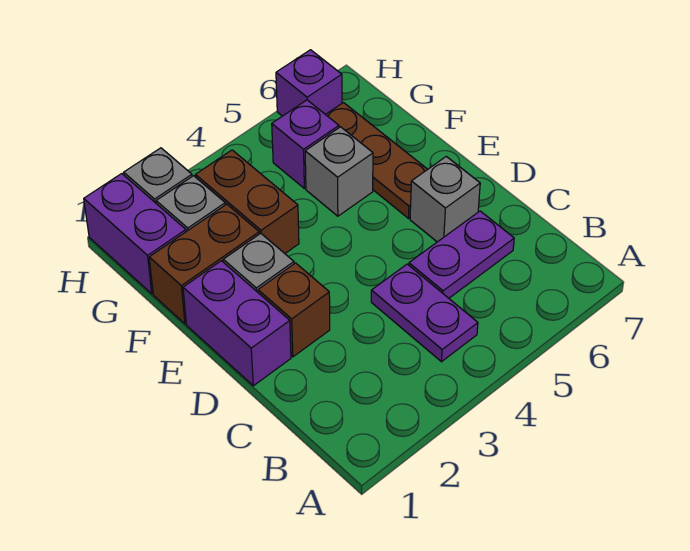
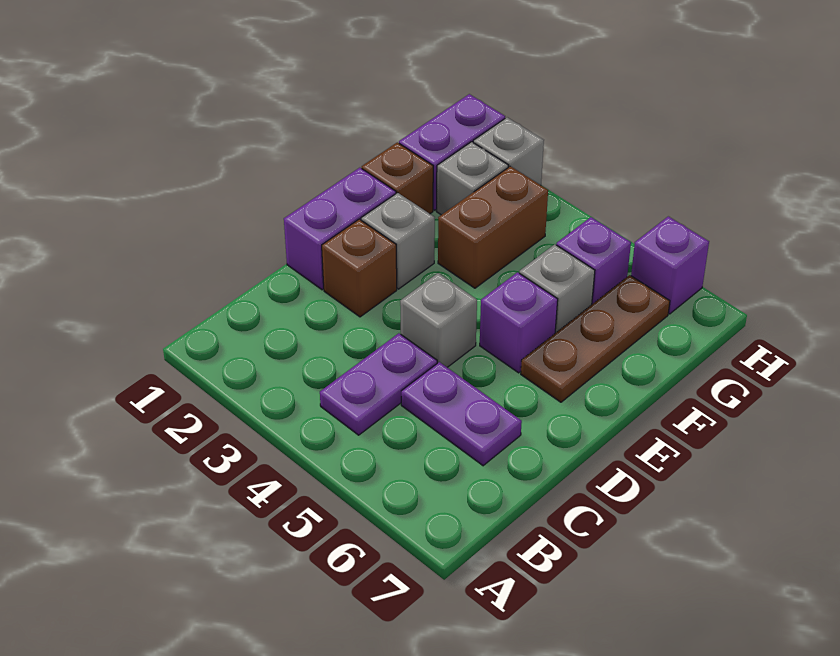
grey 1x1 brick [410,156,480,242] -> grey 1x1 brick moved to [400,273,477,367]
none -> purple 1x1 brick [480,272,558,373]
brown 1x2 brick [149,204,259,324] -> brown 1x1 brick [362,142,433,214]

